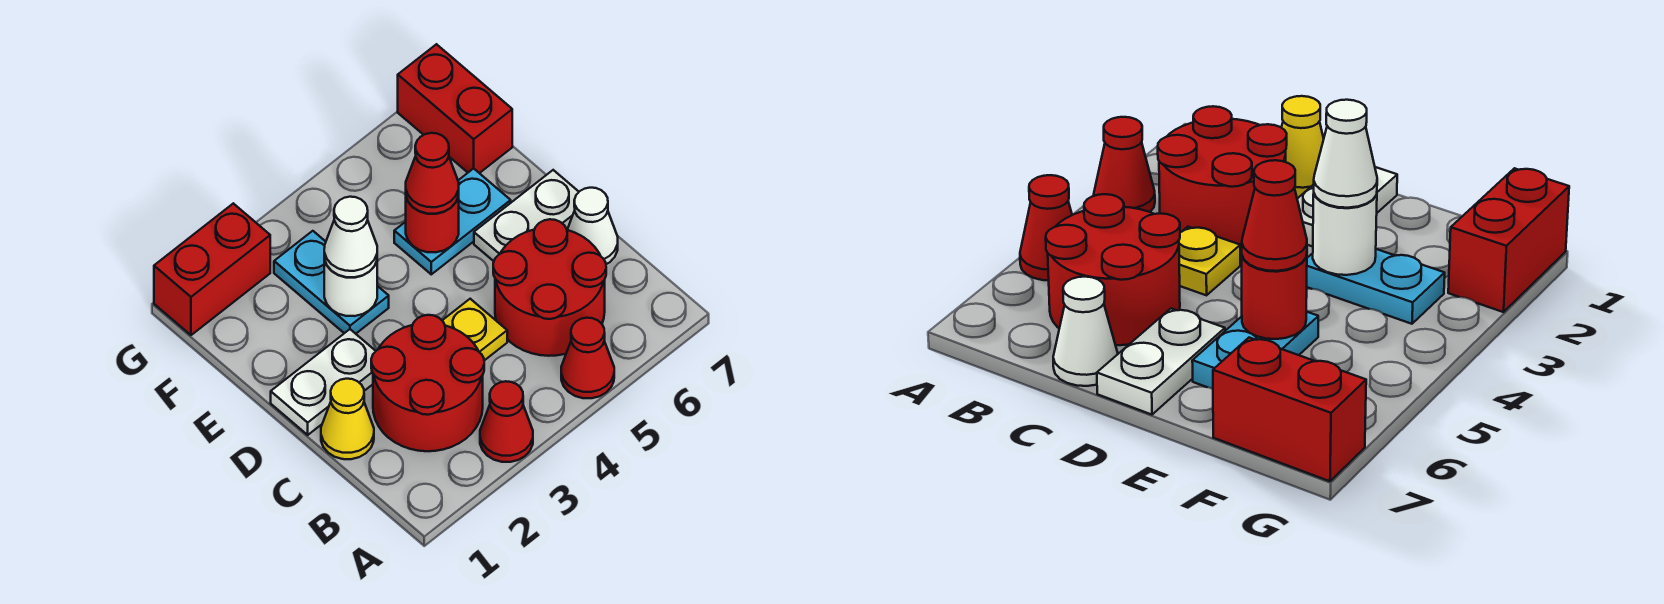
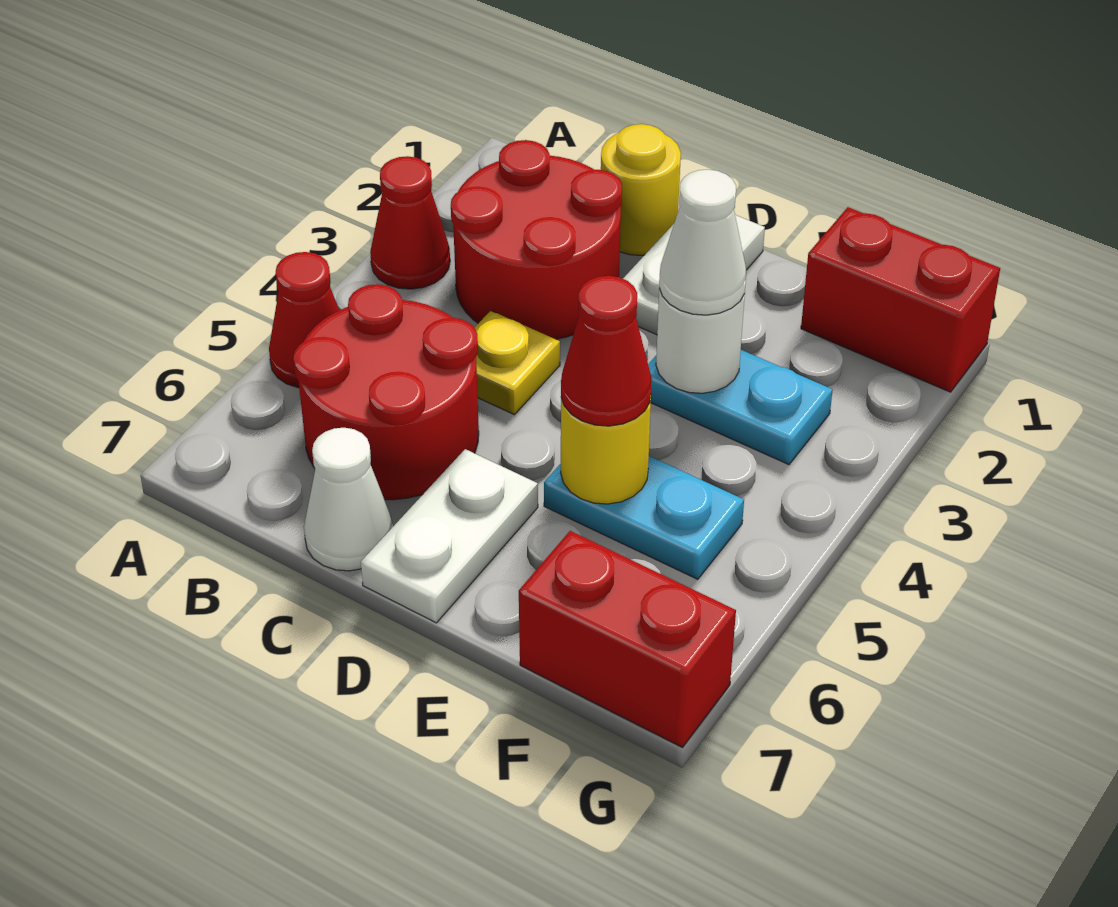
yellow 1x1 cone [321,379,374,459] -> yellow 1x1 round brick [601,124,681,255]
cyan 1x2 plate [394,168,511,274] -> cyan 1x2 plate turned to [544,456,744,579]
red 1x1 round brick [406,197,459,252] -> yellow 1x1 round brick [561,398,651,504]
red 1x2 brick [154,203,270,335] -> red 1x2 brick turned to [801,207,1000,392]

